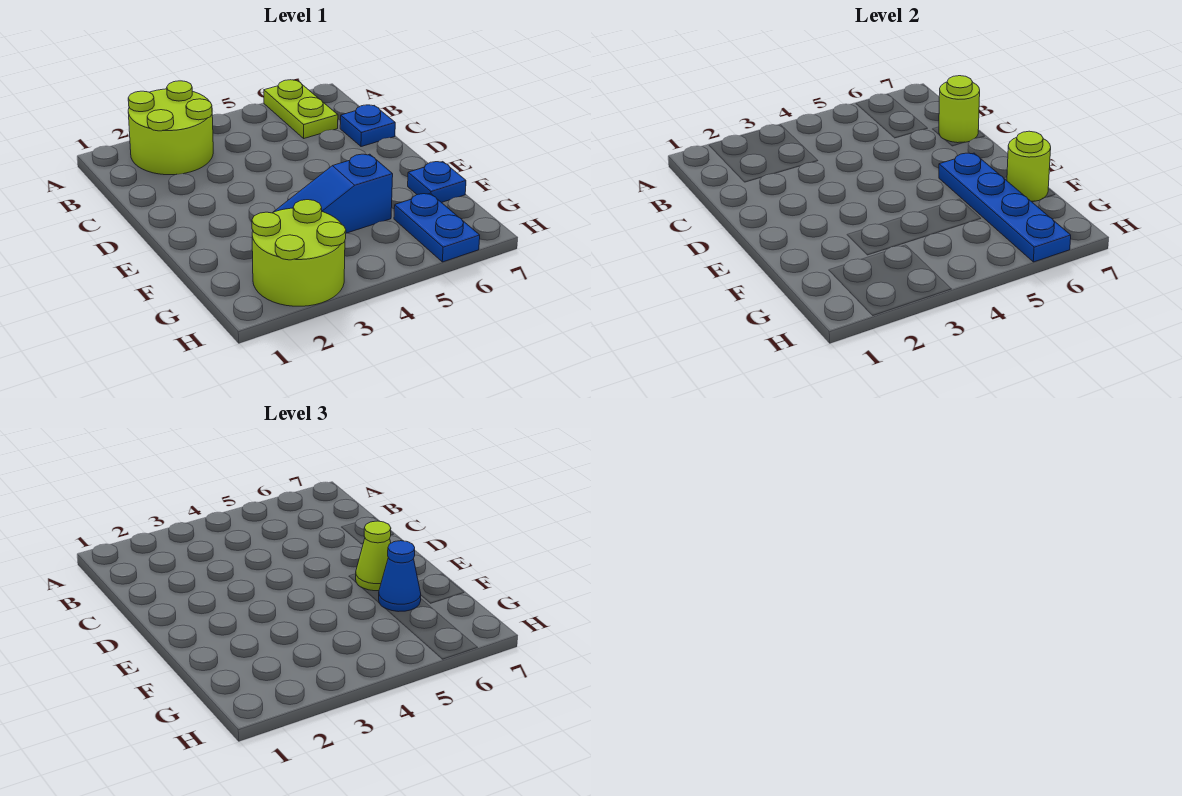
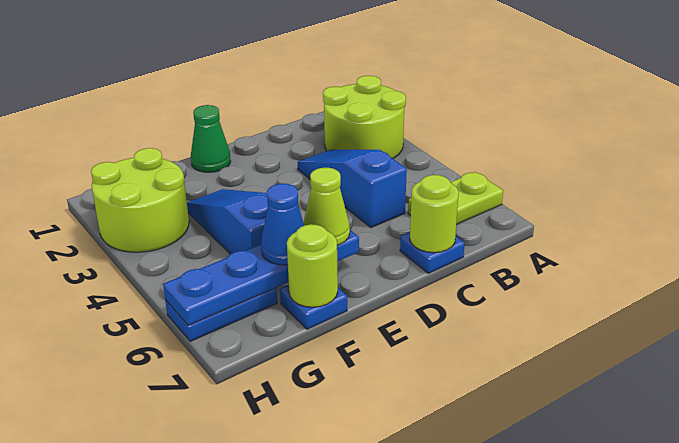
none -> blue 1x3 slope [298,150,407,228]
none -> green 1x1 cone [191,105,231,172]

